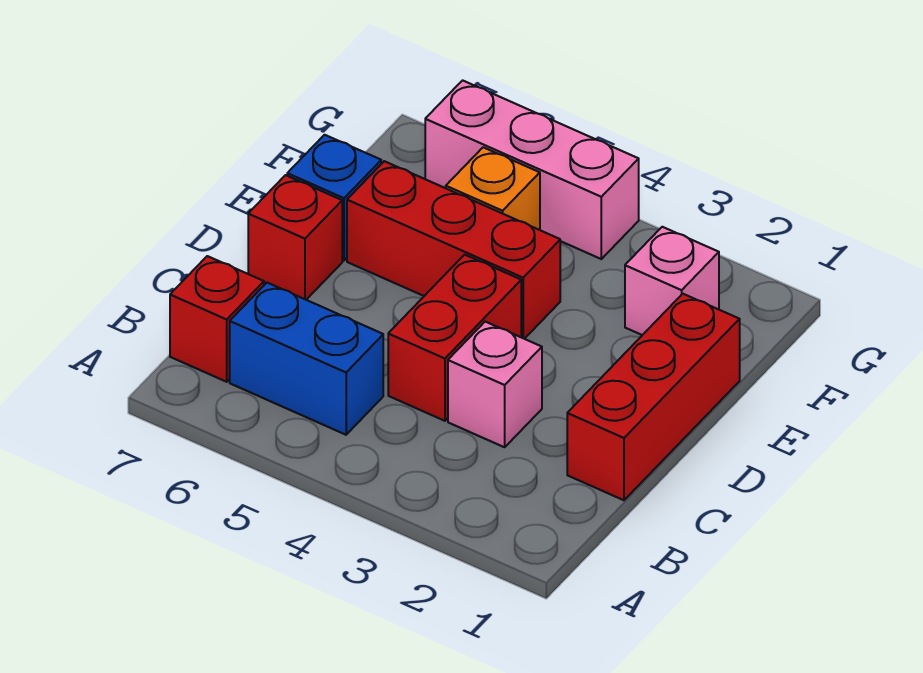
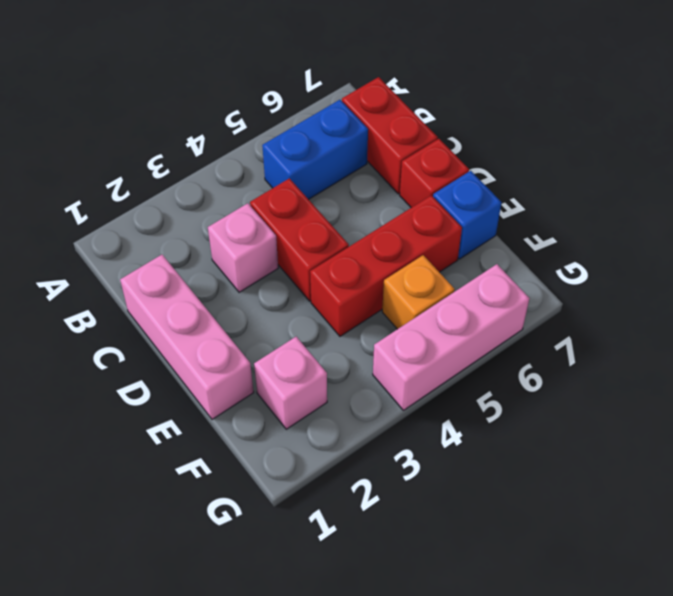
red 1x1 brick [170,256,264,382] -> red 1x2 brick [342,77,438,194]
red 1x3 brick [567,294,740,500] -> pink 1x3 brick [120,255,254,419]

